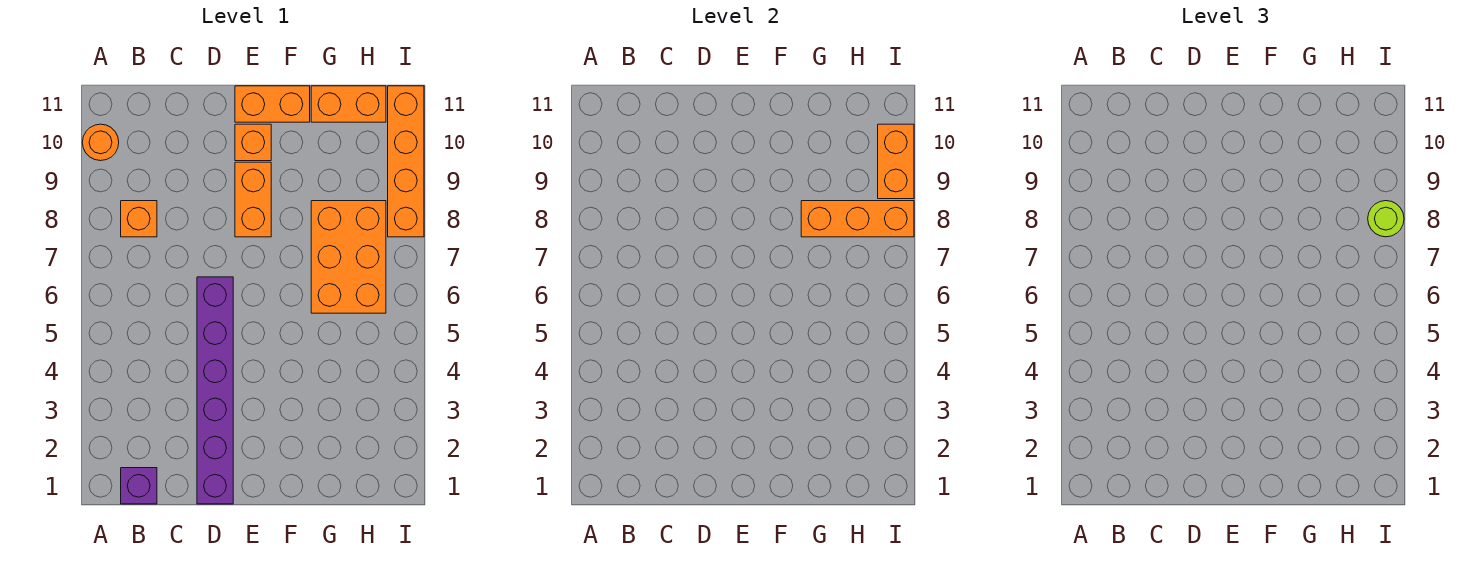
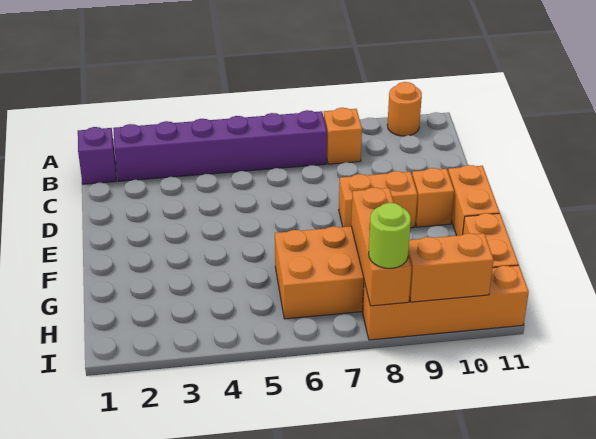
purple 1x6 brick [197,277,233,504] -> purple 1x6 brick moved to [113,110,327,181]

